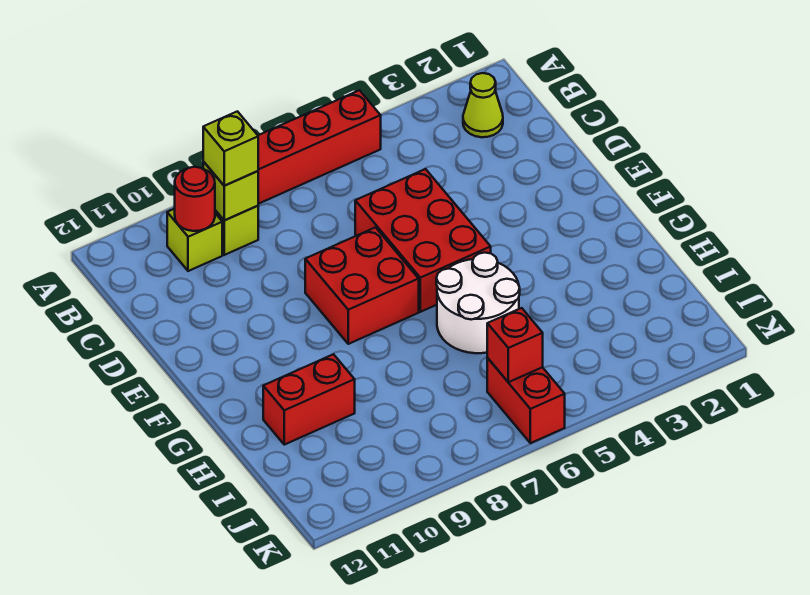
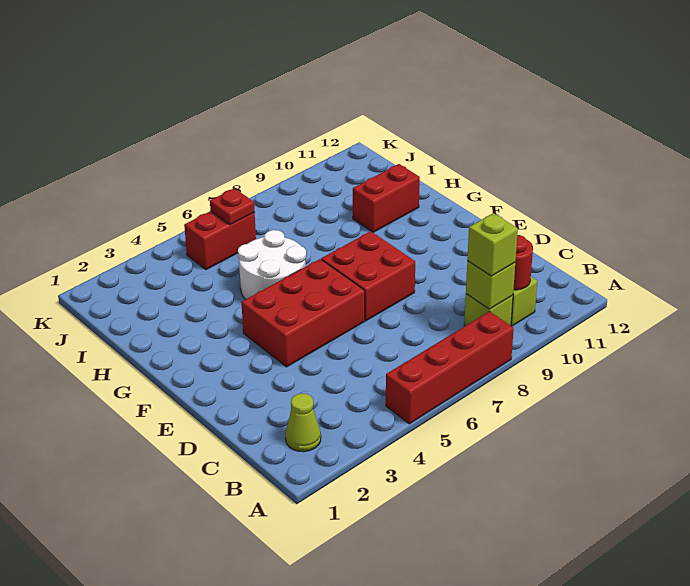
red 2x3 brick [355,169,491,312] -> red 2x3 brick turned to [241,259,365,367]
red 1x2 brick [487,358,565,443] -> red 1x2 brick turned to [184,211,256,270]
red 1x1 brick [487,308,543,382] -> red 1x1 plate [210,188,255,225]

